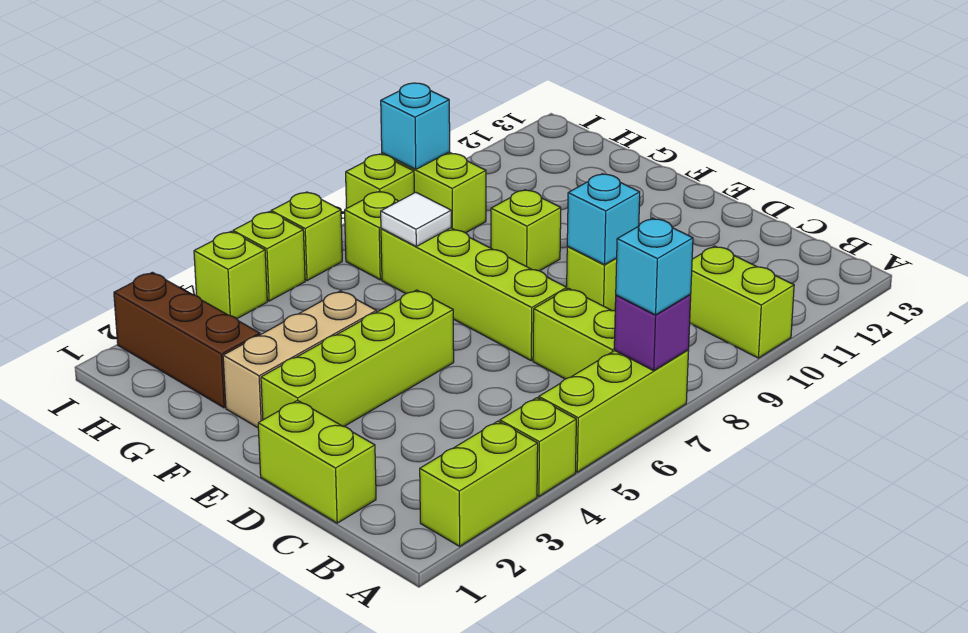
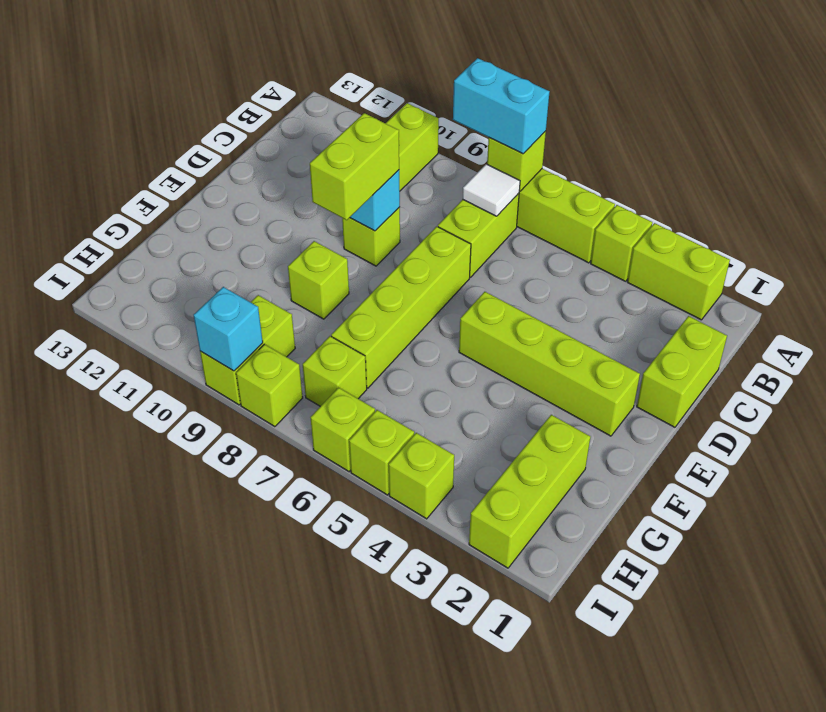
purple 1x1 brick [614,295,691,371] -> lime 1x1 brick [487,131,546,191]
cyan 1x1 brick [616,218,693,315] -> cyan 1x2 brick [453,58,549,154]
none -> lime 1x2 brick [310,113,399,220]
tan 1x3 brick [223,291,377,428] -> none
brown 1x3 brick [114,272,260,408] -> lime 1x3 brick [469,415,590,568]
white 1x1 tile [381,192,451,246] -> white 1x1 tile moved to [463,164,520,216]

